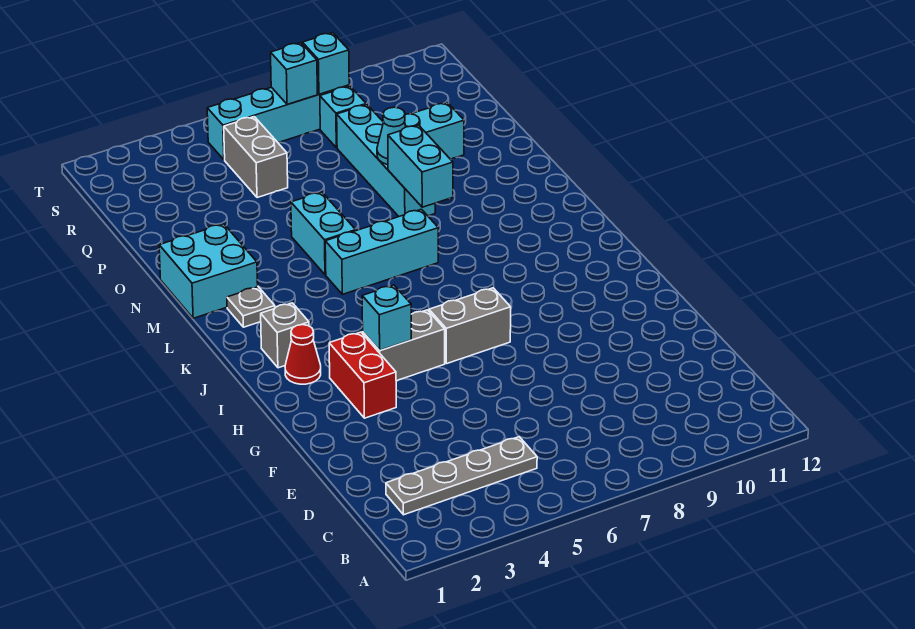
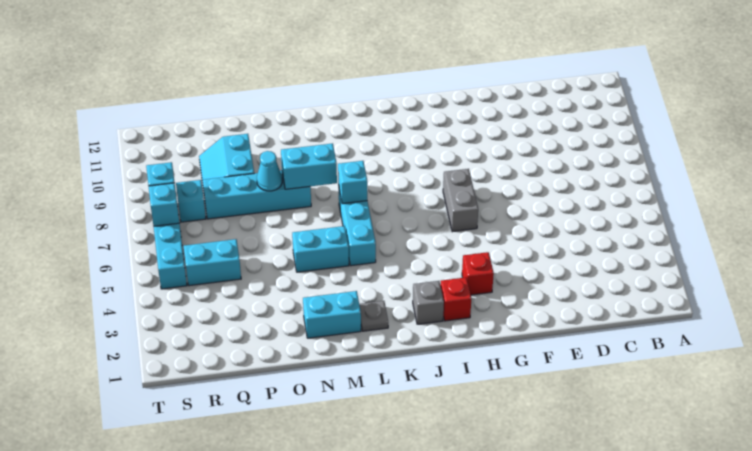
grey 1x4 plate [386,437,537,515] -> none
red 1x2 brick [329,332,396,418] -> red 1x1 brick [462,252,494,295]
grey 1x2 brick [363,310,445,381] -> none
cyan 1x1 brick [362,285,411,350] -> cyan 1x1 brick moved to [338,161,367,204]
red 1x1 cone [285,325,321,384] -> red 1x1 brick [440,277,471,321]
cyan 2x2 brick [159,224,258,318] -> cyan 1x2 brick [303,291,361,338]
grey 1x2 brick [224,117,288,198] -> cyan 1x2 brick [184,239,241,286]

